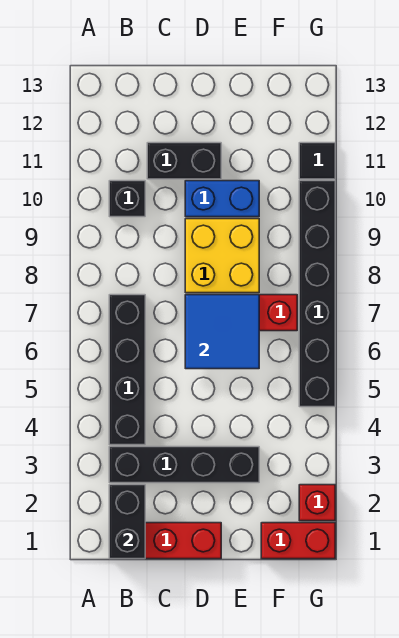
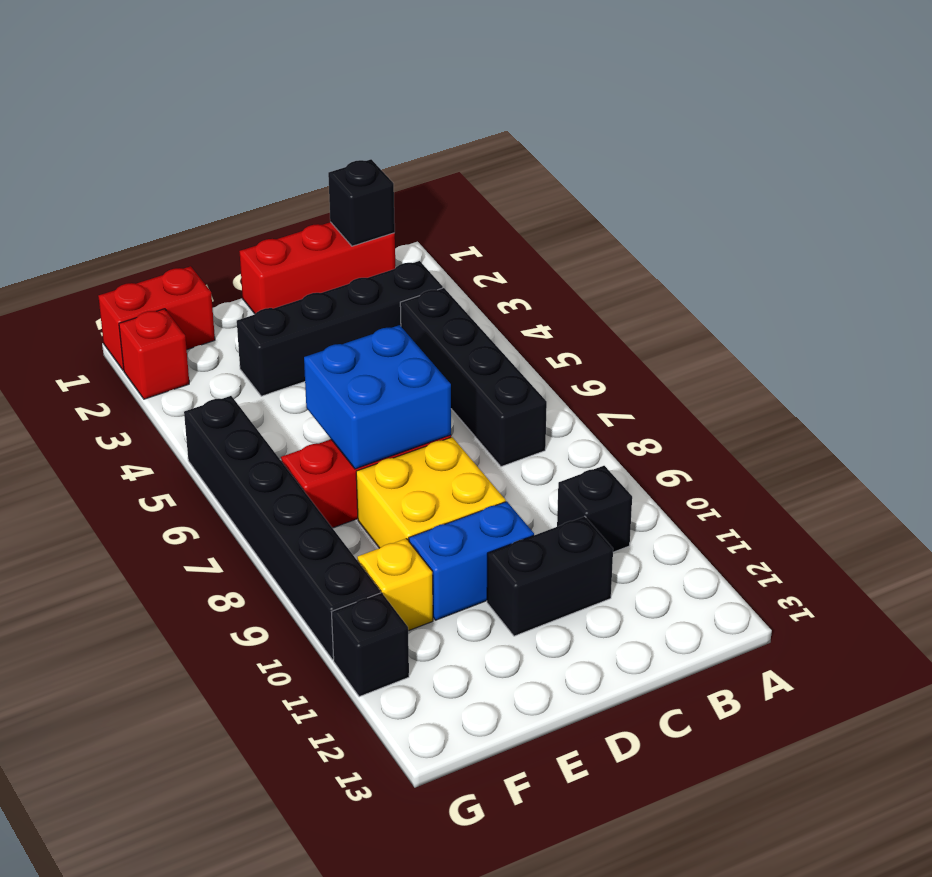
black 1x2 brick [109,485,145,559] -> black 1x1 brick [328,159,395,246]
blue 2x2 tile [185,295,259,369] -> blue 2x2 brick [304,325,451,469]
none -> yellow 1x1 brick [357,539,433,631]
black 1x1 tile [299,143,335,179] -> black 1x1 brick [332,593,409,697]

